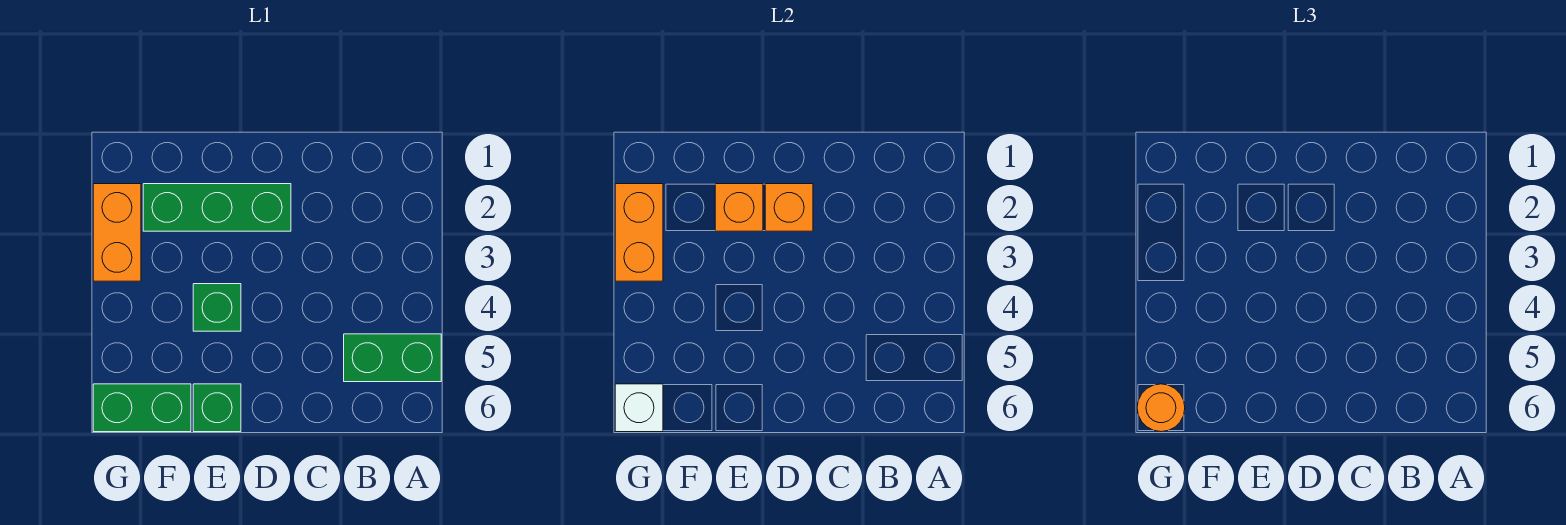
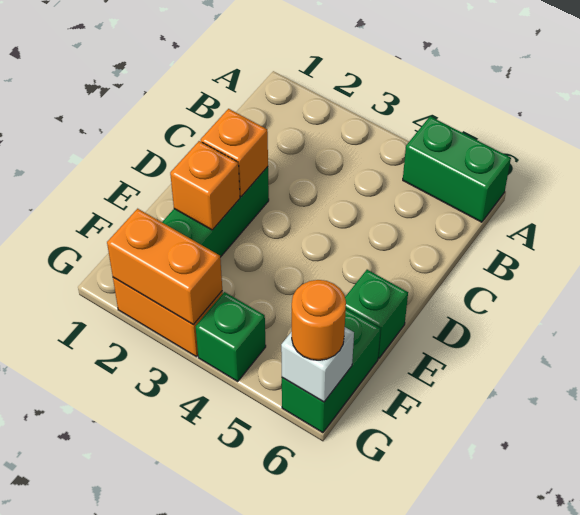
green 1x2 brick [344,334,441,382] -> green 1x2 brick turned to [403,116,511,222]
green 1x1 brick [193,284,241,331] -> green 1x1 brick moved to [196,292,266,381]

